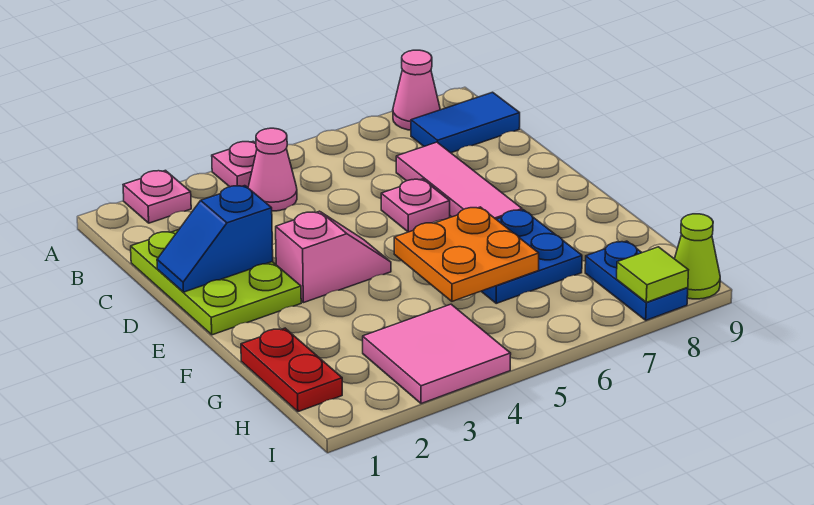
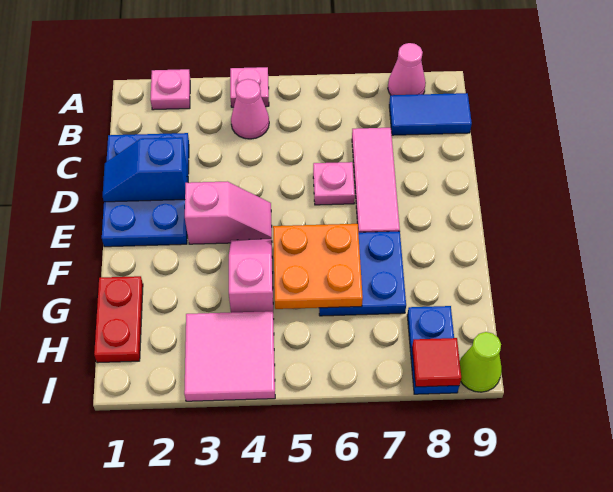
lime 2x3 plate [131,230,301,335] -> blue 2x3 plate [102,133,189,247]
none -> pink 1x2 slope [229,239,273,313]
lime 1x1 tile [617,247,688,302] -> red 1x1 tile [412,338,461,387]

